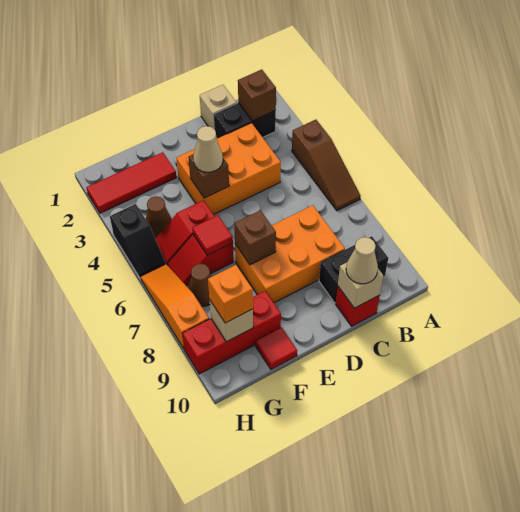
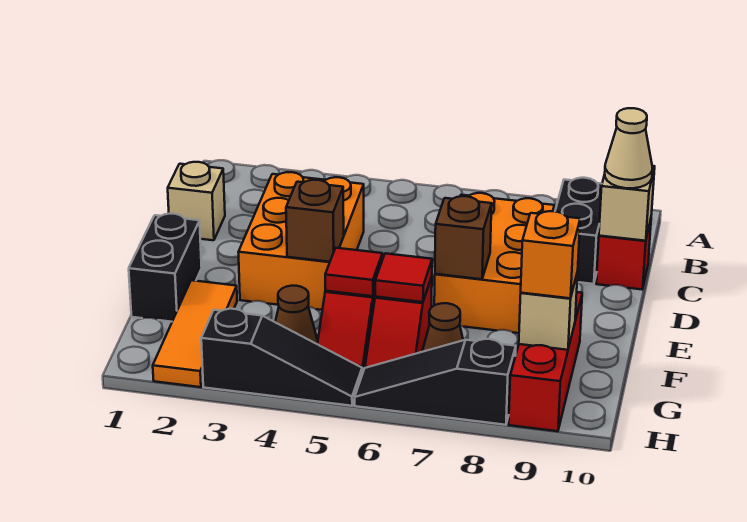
brown 1x3 slope [292,120,361,211] -> none
black 1x2 brick [213,103,276,138] -> black 1x2 brick moved to [129,214,202,322]
brown 1x1 brick [238,69,276,121] -> none
tan 1x1 cone [193,126,223,172] -> none
red 1x3 tile [86,152,176,213] -> orange 1x3 tile [153,280,237,387]
red 1x1 tile [255,327,297,369] -> red 1x1 tile moved to [325,248,382,296]
black 1x2 slope [110,204,166,279] -> black 1x3 slope [201,309,362,406]
orange 1x3 slope [141,264,209,348] -> black 1x3 slope [355,339,516,425]

